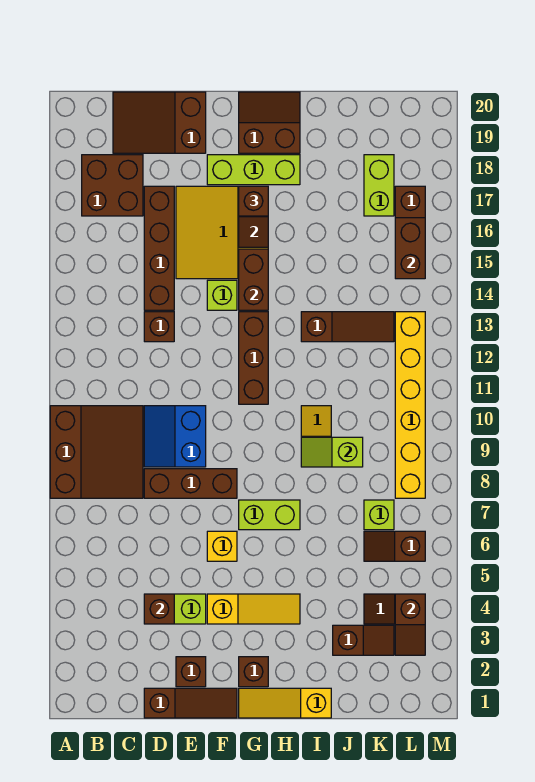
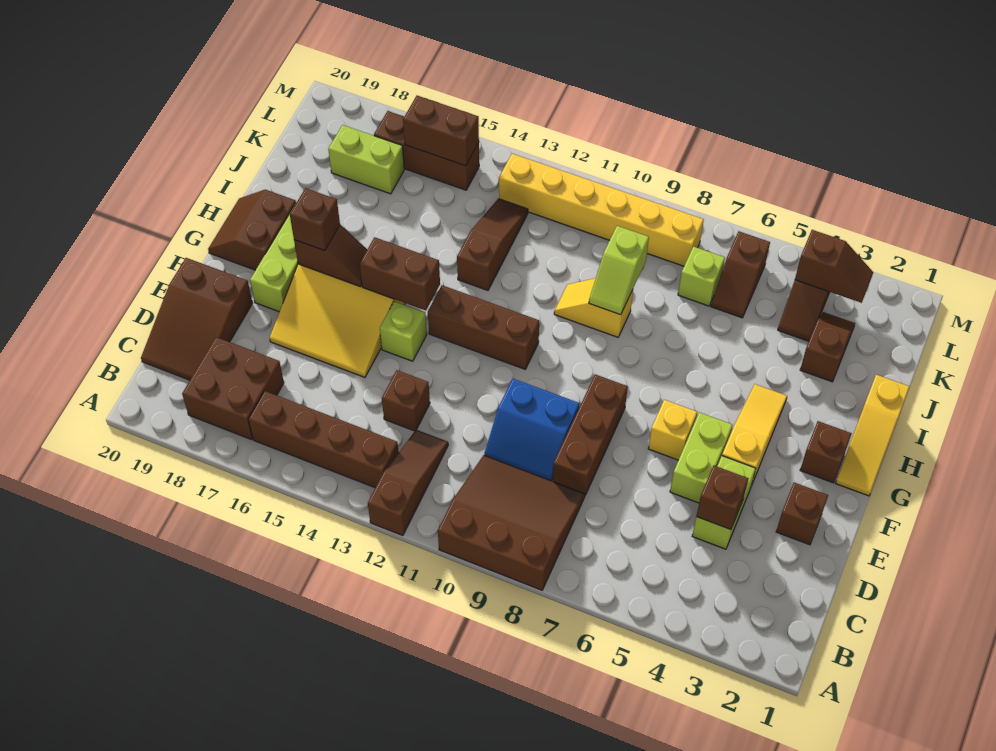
brown 1x3 slope [144,688,237,718] -> brown 1x3 slope moved to [368,430,448,536]
brown 1x4 brick [144,186,174,310] -> brown 1x4 brick moved to [248,391,399,488]
lime 1x2 brick [239,500,300,530] -> lime 1x2 brick moved to [670,412,732,503]

